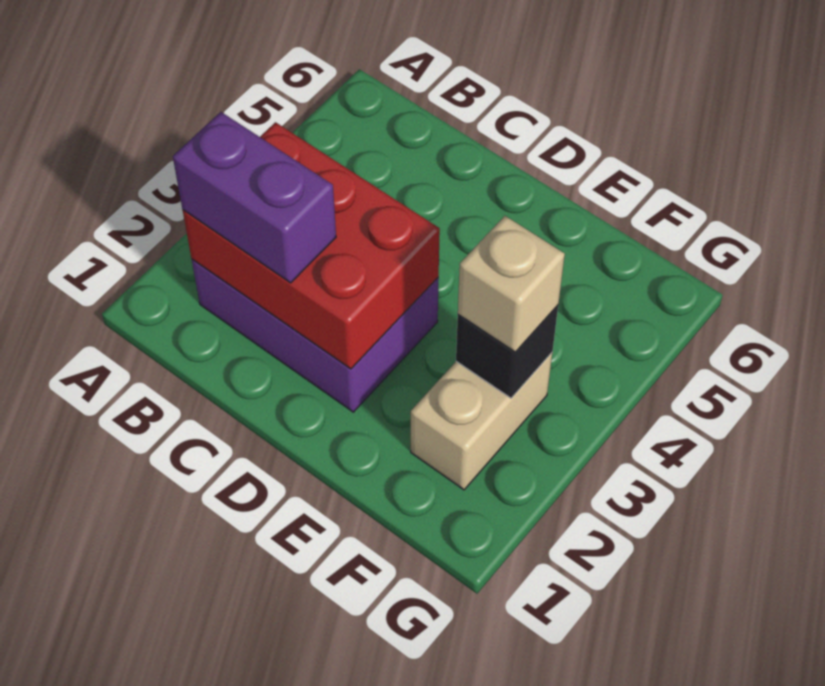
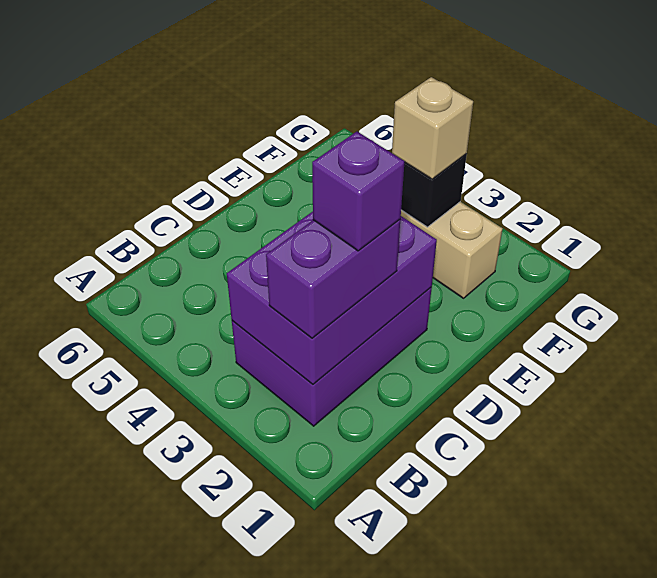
red 2x3 brick [183,122,440,369] -> purple 2x3 brick [227,212,437,384]
none -> purple 1x1 brick [312,132,405,251]

